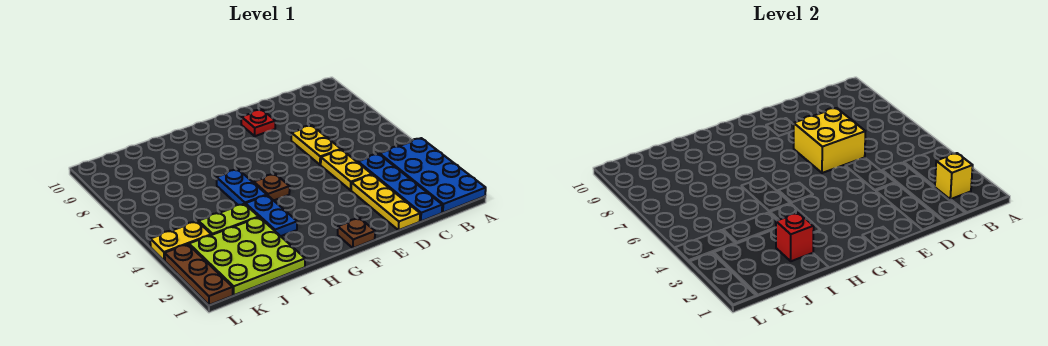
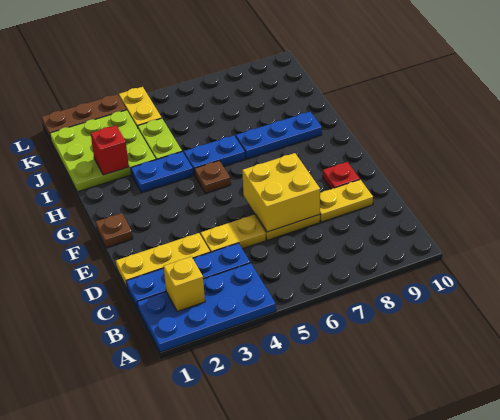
none -> yellow 1x2 plate [320,180,373,222]
none -> blue 1x3 plate [236,112,322,159]

